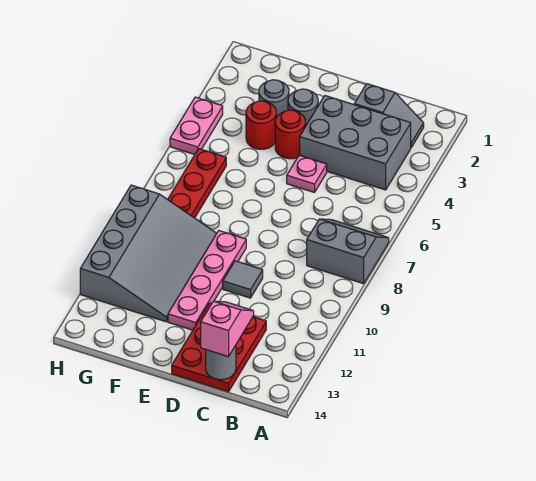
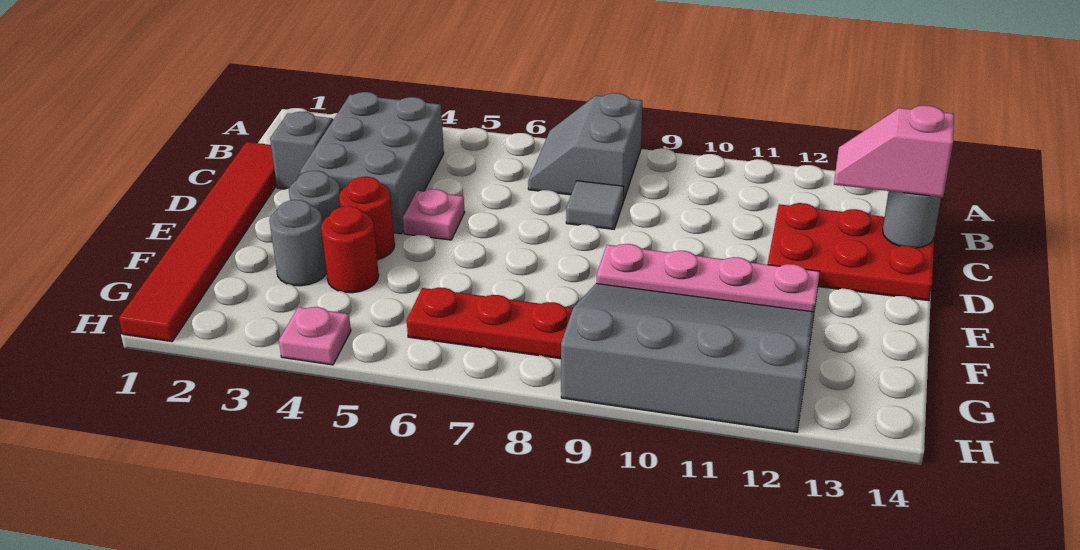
none -> red 1x6 tile [119,142,277,342]
grey 1x1 tile [223,261,263,298] -> grey 1x1 tile moved to [566,181,624,229]
pink 1x2 plate [170,97,223,155] -> pink 1x1 plate [279,307,351,365]

